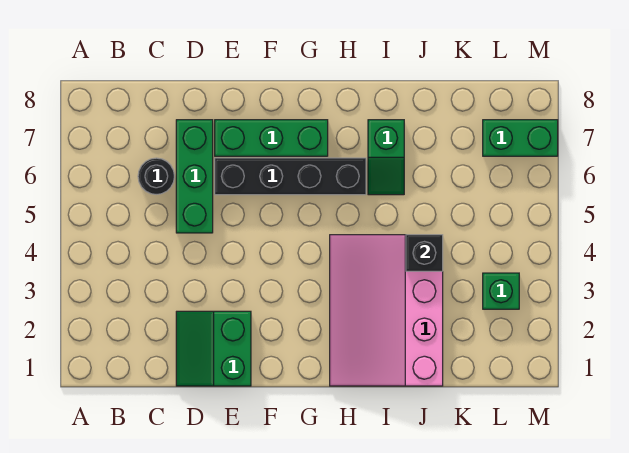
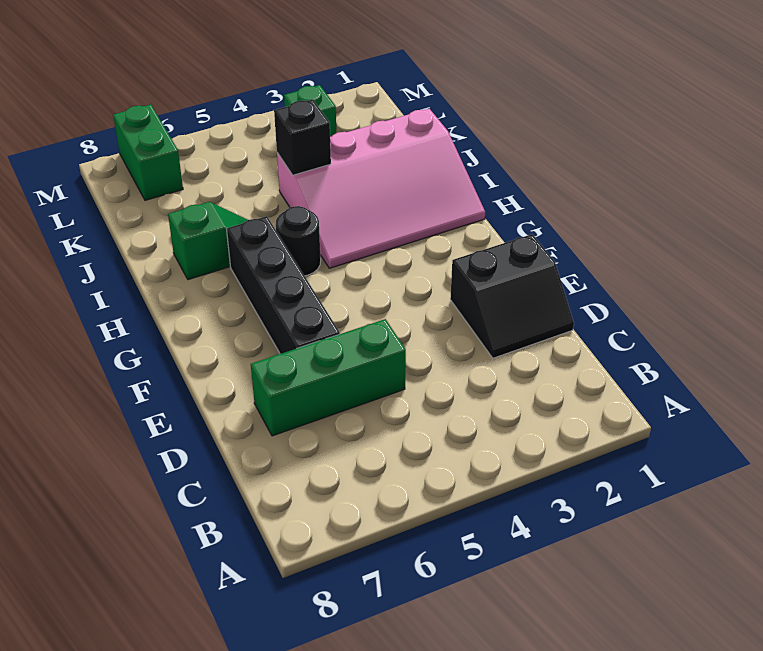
black 1x1 round brick [138,158,174,195] -> black 1x1 round brick moved to [276,206,321,276]
green 2x2 slope [176,311,251,386] -> black 2x2 slope [450,234,574,358]
green 1x3 brick [215,120,328,156] -> none

